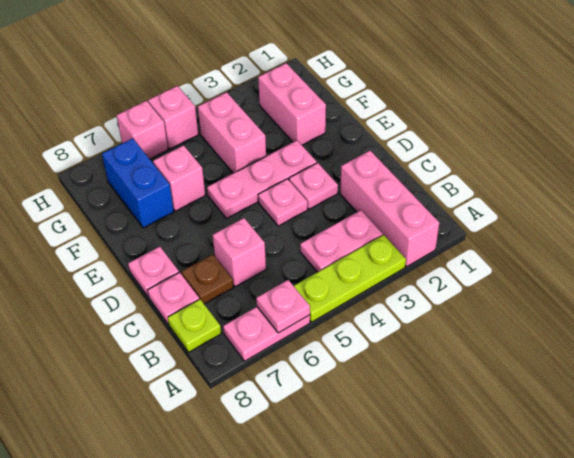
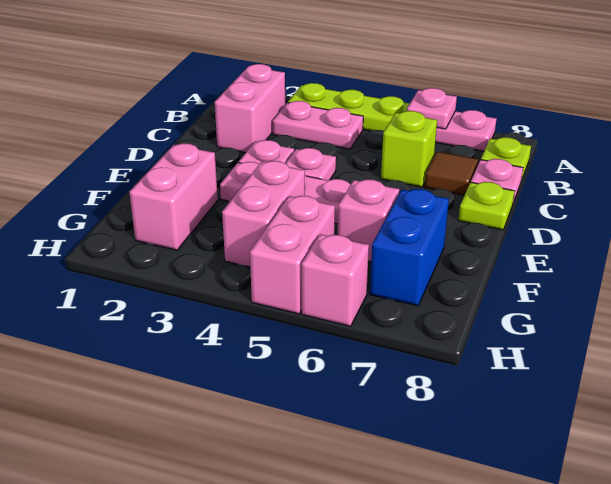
pink 1x3 brick [340,151,439,267] -> pink 1x2 brick [215,64,285,153]
pink 1x1 brick [213,218,266,287] -> lime 1x1 brick [381,111,437,187]
brown 1x1 plate [181,254,234,304] -> brown 1x1 tile [425,152,478,195]
pink 1x1 plate [128,247,179,297] -> lime 1x1 plate [459,182,514,230]
pink 1x1 brick [148,86,198,149] -> pink 1x2 brick [250,196,335,314]

